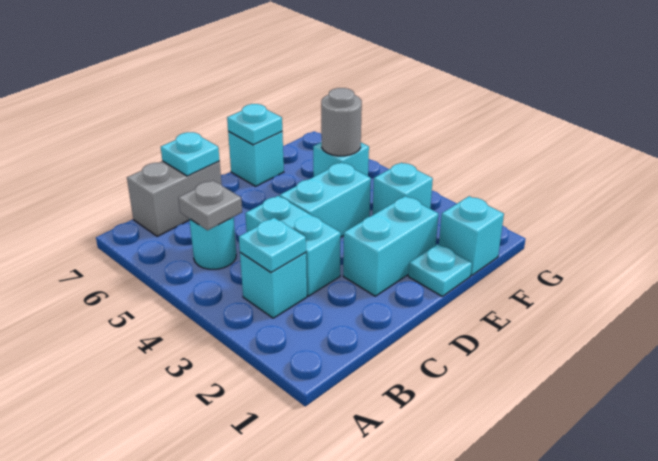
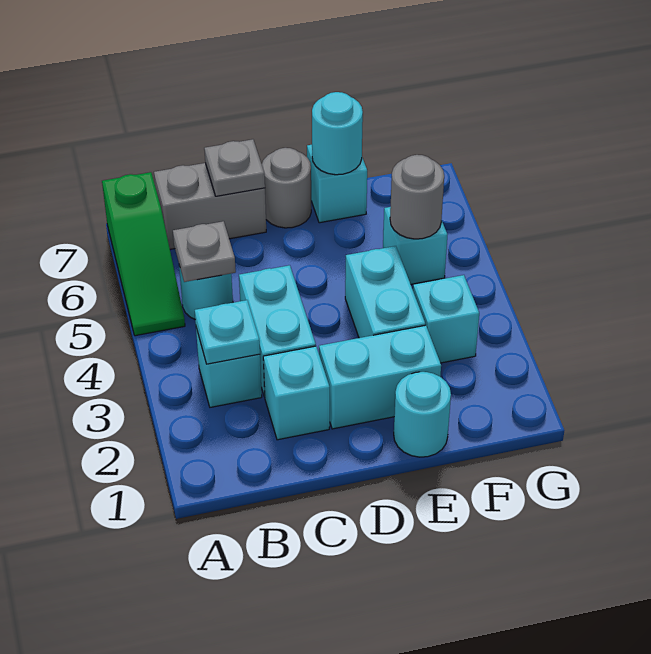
none -> green 1x3 slope [102,172,185,336]
cyan 1x1 plate [161,132,220,176] -> grey 1x1 plate [204,139,265,196]
cyan 1x2 brick [280,163,371,237] -> cyan 1x2 brick turned to [345,246,425,338]
none -> grey 1x1 round brick [262,148,311,228]
cyan 1x1 plate [408,244,472,296] -> cyan 1x1 round brick [394,372,451,457]
cyan 1x1 plate [227,104,282,145] -> cyan 1x1 round brick [312,92,363,175]
cyan 1x1 brick [439,196,504,276] -> cyan 1x1 brick moved to [263,346,330,440]

